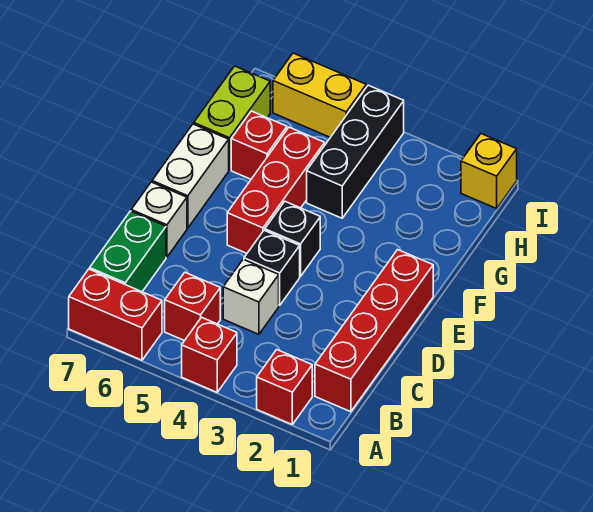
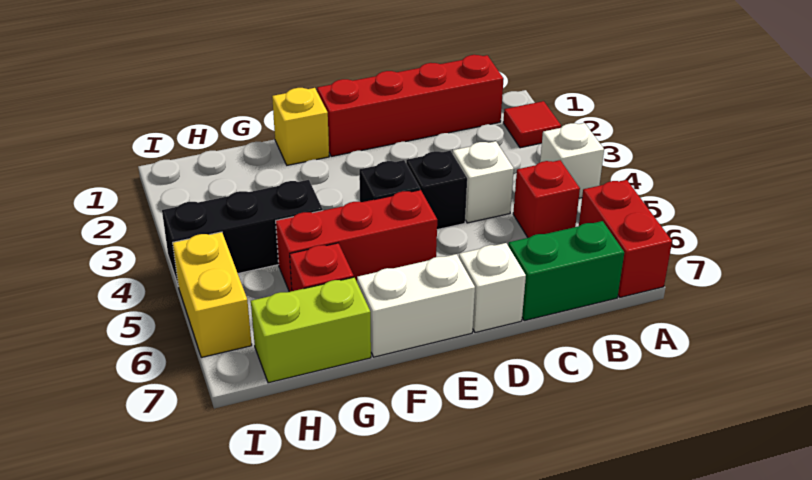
red 1x1 brick [257,350,312,424] -> red 1x1 tile [503,101,561,148]
red 1x1 brick [182,317,237,392] -> white 1x1 brick [540,123,604,198]
yellow 1x1 brick [461,134,517,209] -> yellow 1x1 brick moved to [272,88,329,165]

